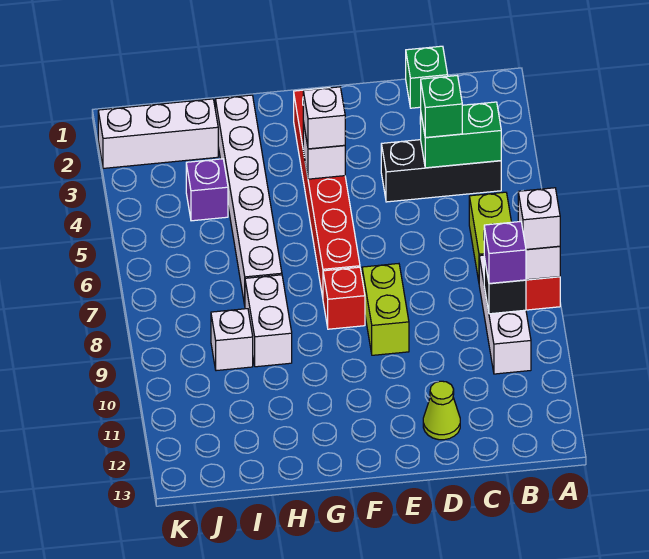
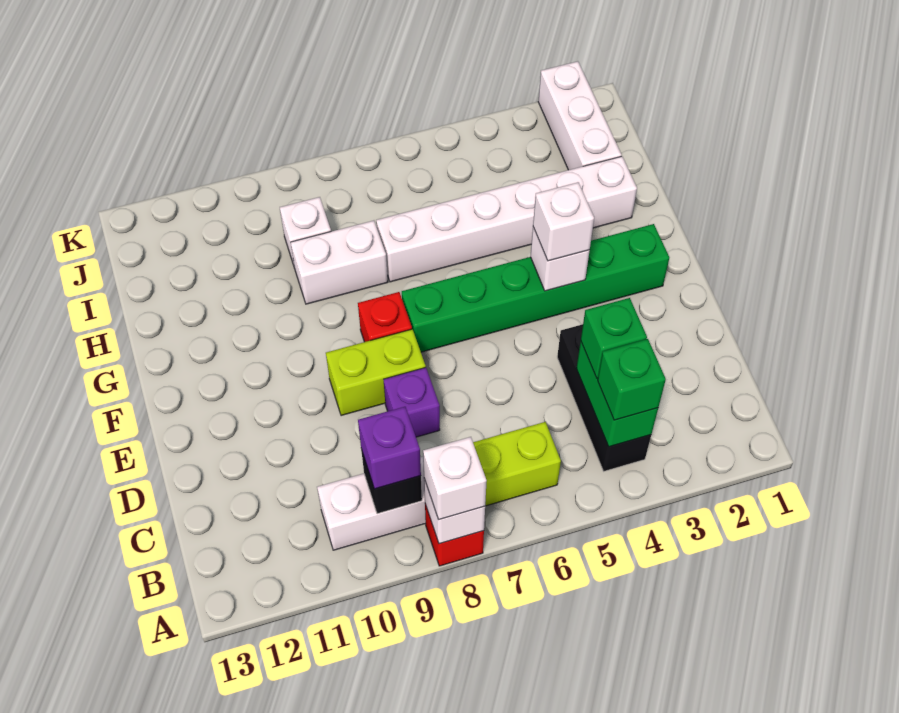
green 1x1 brick [406,46,448,108] -> green 1x1 brick moved to [598,339,666,420]
lime 1x1 cone [423,381,460,440] -> none
red 1x6 brick [294,88,360,297] -> green 1x6 brick [402,224,669,352]
purple 1x1 brick [186,159,228,221] -> purple 1x1 brick moved to [383,368,440,437]

